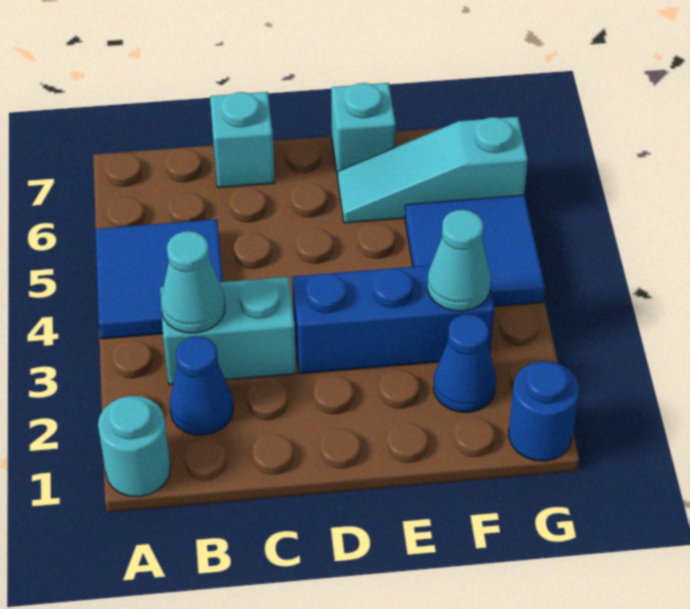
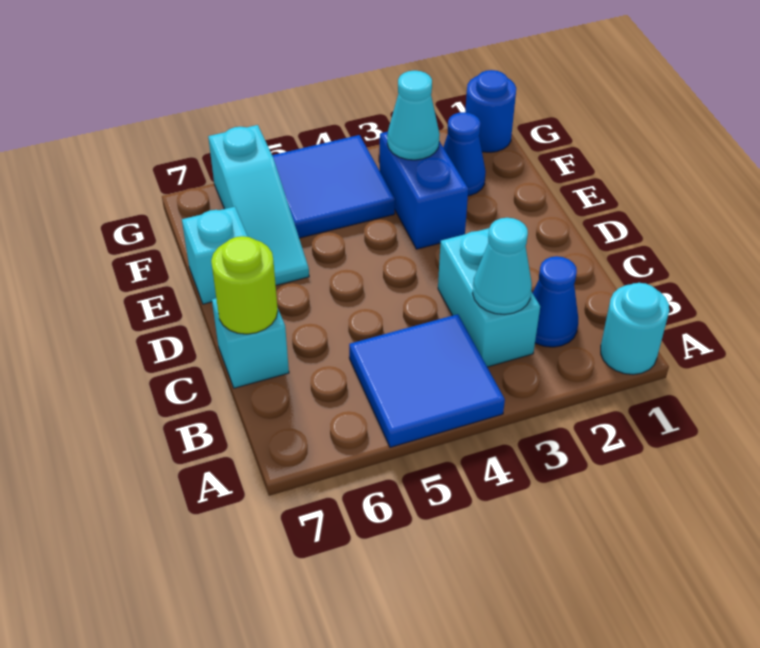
none -> lime 1x1 round brick [211,236,278,334]
blue 1x3 brick [292,265,495,374] -> blue 1x2 brick [380,132,468,249]

